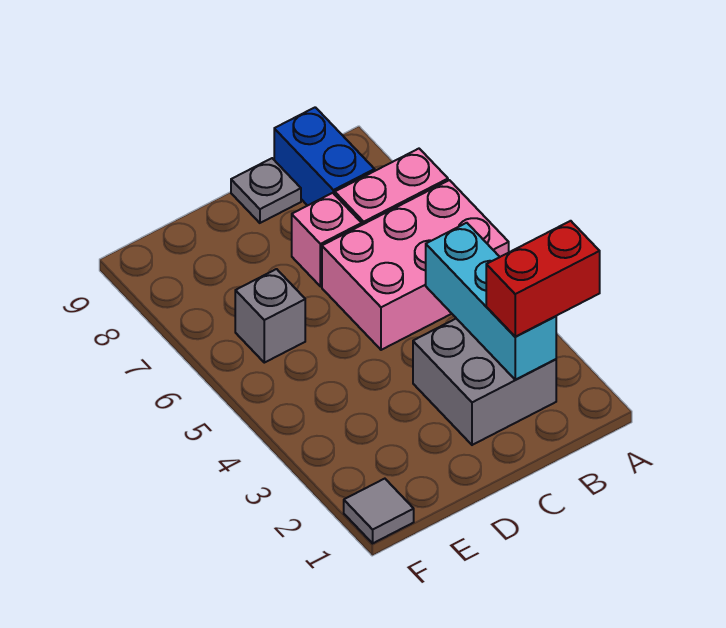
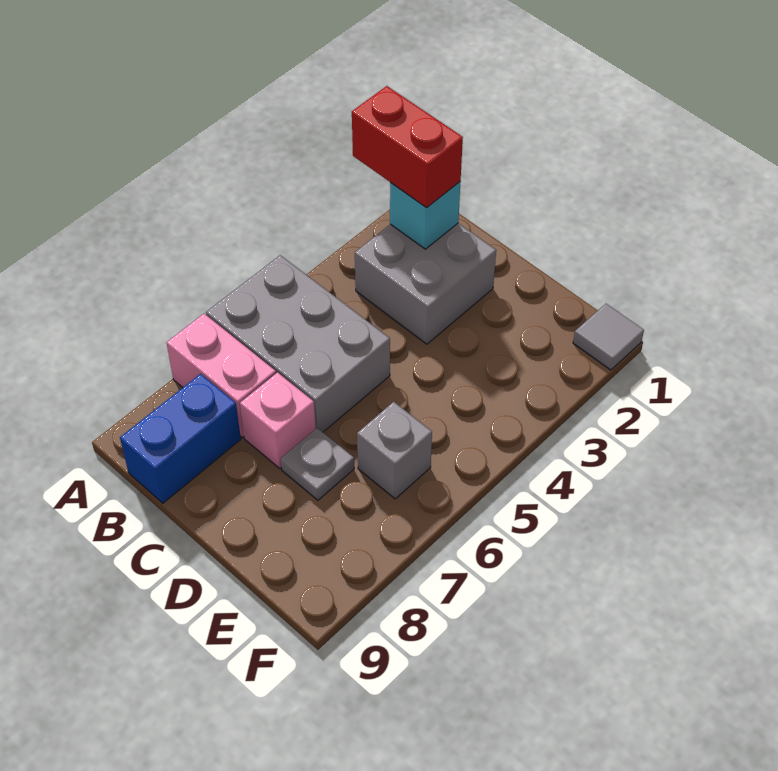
pink 2x3 brick [322,180,509,350] -> grey 2x3 brick [206,255,390,432]
cyan 1x3 brick [426,223,556,380] -> cyan 1x1 brick [390,182,460,249]
grey 1x1 plate [231,158,301,223] -> grey 1x1 plate moved to [281,428,354,500]

